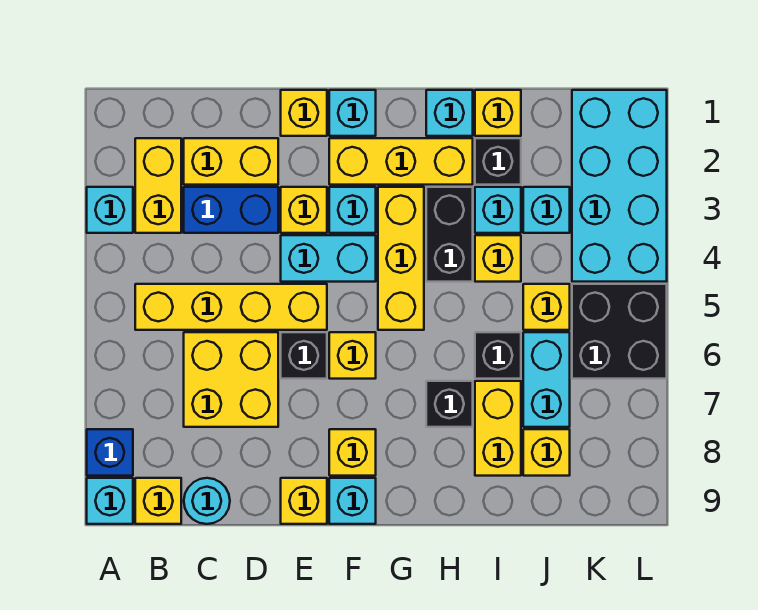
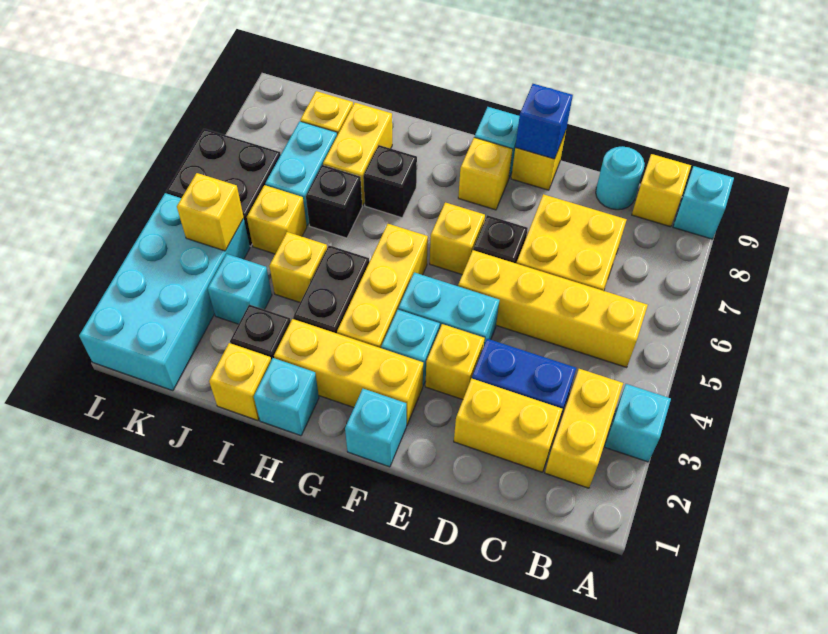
blue 1x1 brick [87,429,133,476] -> blue 1x1 brick moved to [515,84,573,159]
yellow 1x1 brick [281,90,327,136] -> yellow 1x1 brick moved to [177,173,244,251]
cyan 1x1 brick [475,187,521,233] -> none

